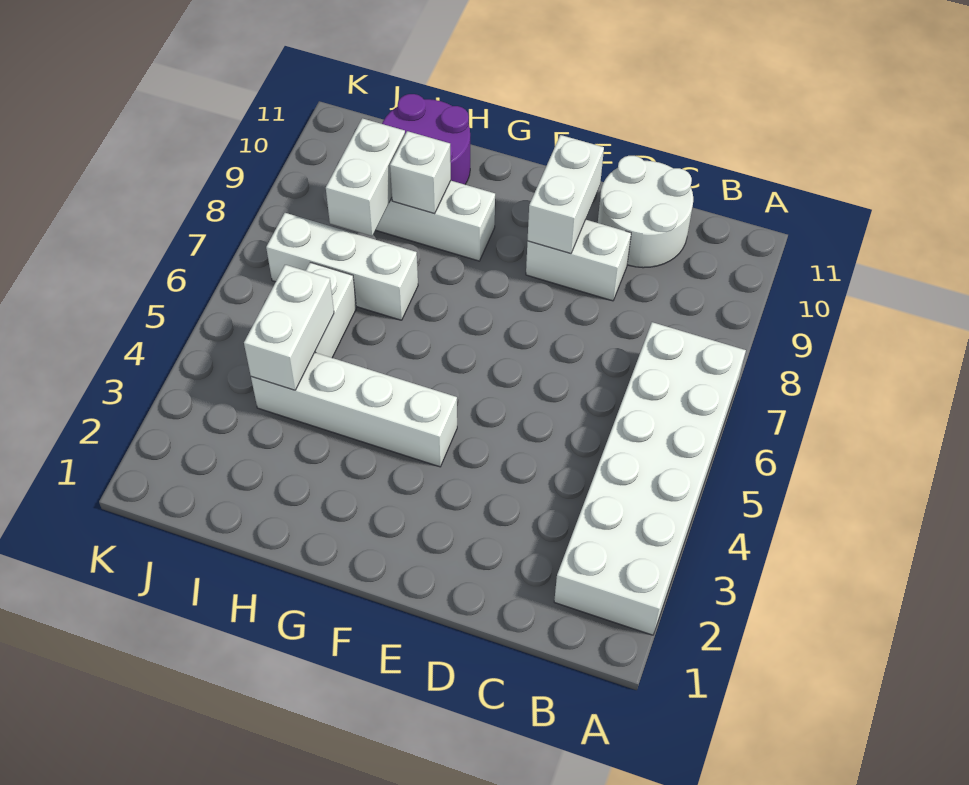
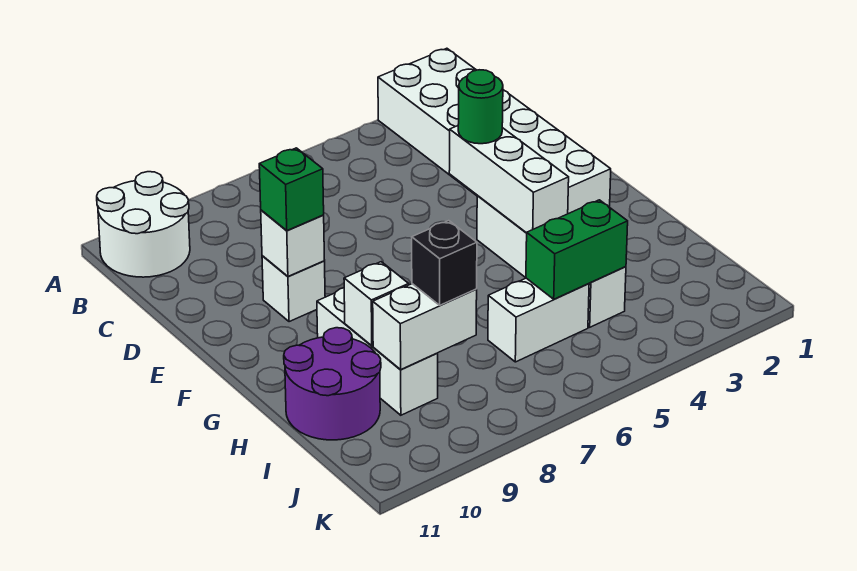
white 2x6 brick [554,322,746,635] -> white 2x6 brick turned to [378,48,611,214]
white 2x2 round brick [598,156,693,268] -> white 2x2 round brick moved to [97,172,190,277]
white 1x2 brick [526,220,631,301] -> white 1x1 brick [262,256,325,322]
none -> green 1x1 round brick [458,70,503,144]
white 1x2 brick [528,135,604,254] -> white 1x1 brick [261,210,325,276]
none -> green 1x1 brick [259,148,324,231]
white 1x3 brick [266,213,418,320] -> white 1x3 brick moved to [449,126,569,233]
white 1x2 brick [244,265,334,390] -> green 1x2 brick [526,200,628,299]
none -> black 1x1 brick [412,221,477,305]

